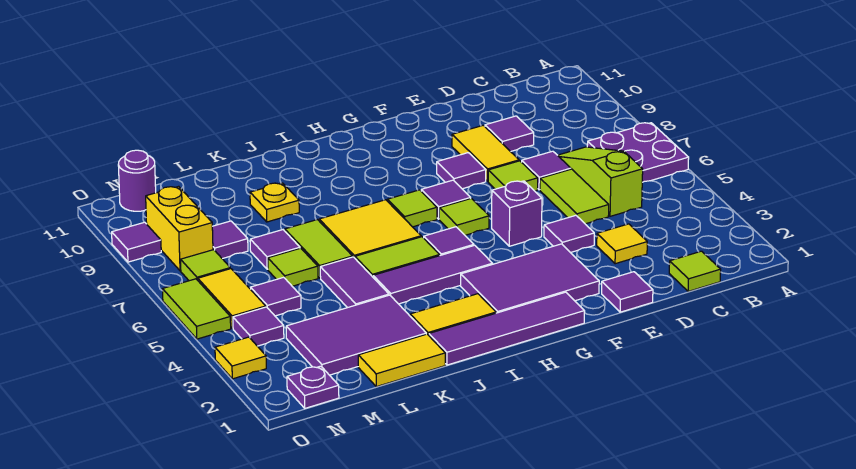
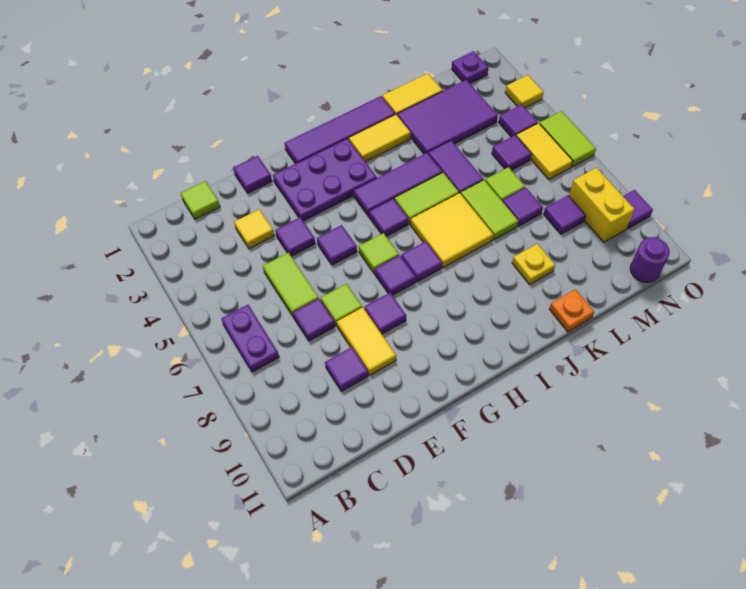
purple 2x2 plate [587,123,689,182] -> purple 1x2 plate [221,305,279,372]
lime 1x3 slope [558,147,643,216] -> none
purple 2x3 tile [461,244,599,313] -> purple 2x3 plate [273,138,377,221]
purple 1x1 brick [492,181,542,246] -> purple 1x1 tile [317,225,357,265]
lime 1x1 tile [387,190,437,227] -> purple 1x1 tile [401,241,442,282]
none -> orange 1x1 plate [550,289,594,332]
lime 1x1 tile [181,250,230,281] -> none

